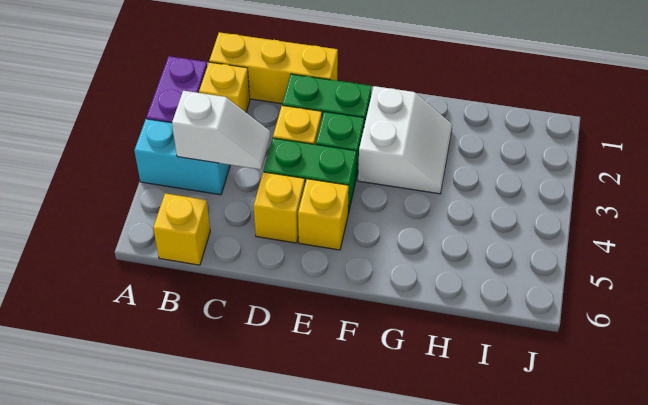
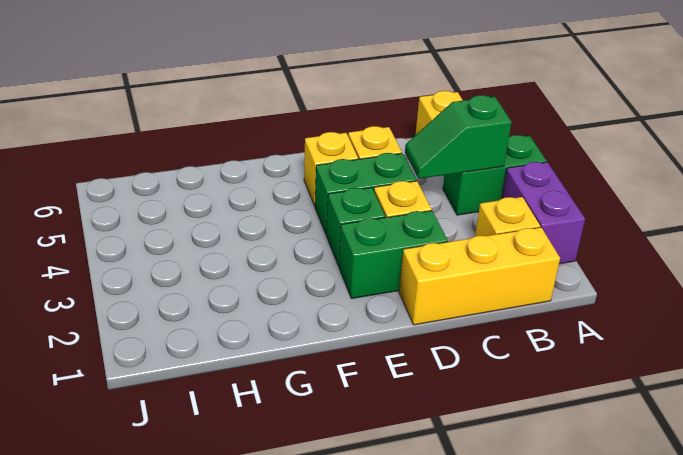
cyan 1x2 brick [134,119,230,195] -> green 1x2 brick [443,135,547,215]
white 1x2 slope [172,91,270,170] -> green 1x2 slope [405,95,511,179]
white 2x2 slope [358,86,452,194] -> none

